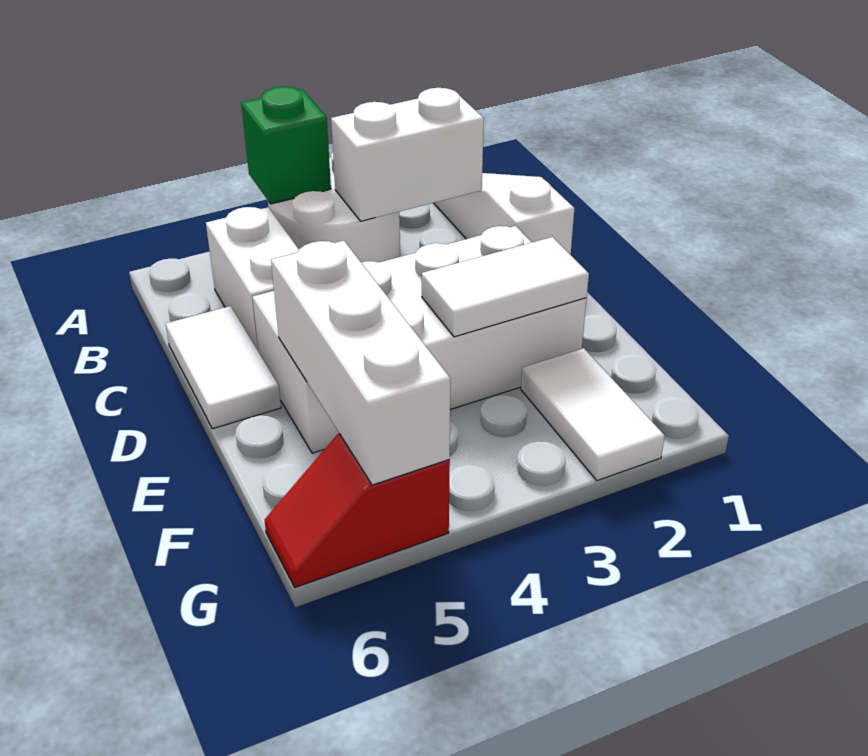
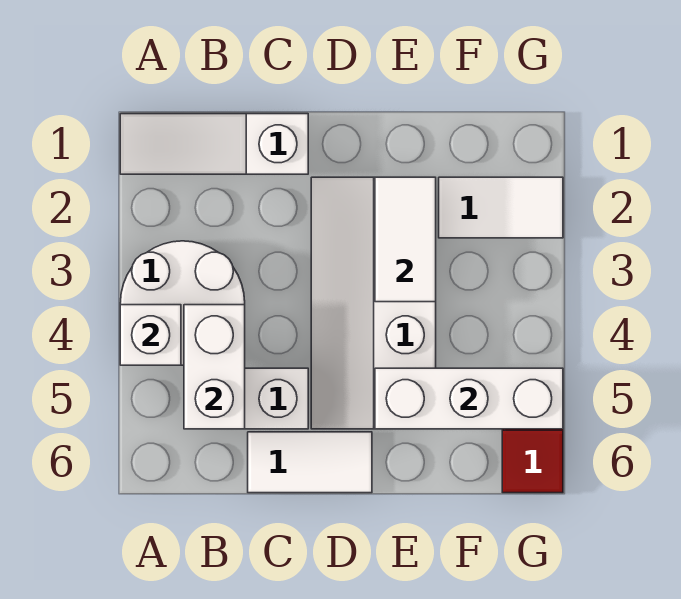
green 1x1 brick [241,87,331,204] -> white 1x1 brick [120,305,181,365]
white 1x2 brick [331,88,484,221] -> white 1x2 brick moved to [184,305,245,429]
white 2x4 brick [253,226,586,453] -> white 2x4 slope [311,177,436,429]

